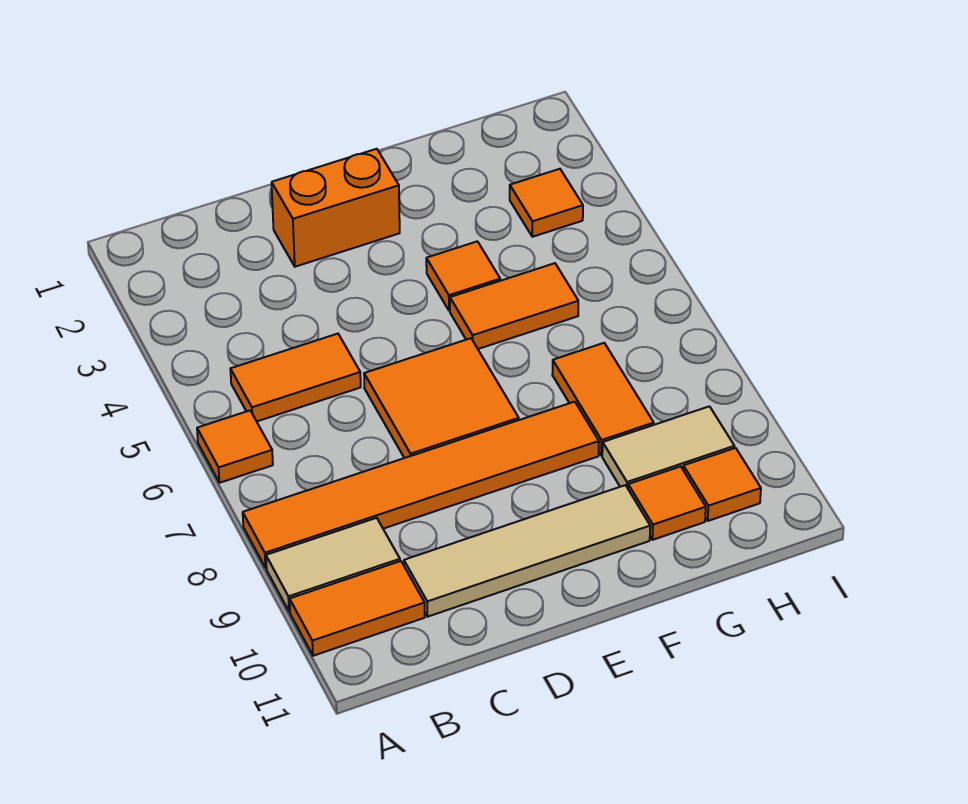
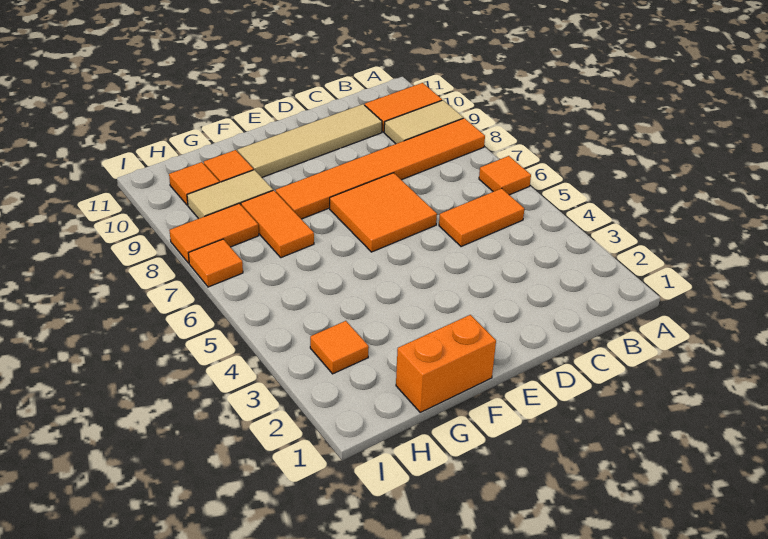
orange 1x2 brick [272,149,400,267] -> orange 1x2 brick moved to [396,315,496,412]
orange 1x1 tile [426,241,500,311] -> orange 1x1 tile moved to [188,239,243,287]
orange 1x2 tile [450,263,578,349] -> orange 1x2 tile moved to [169,204,259,263]

